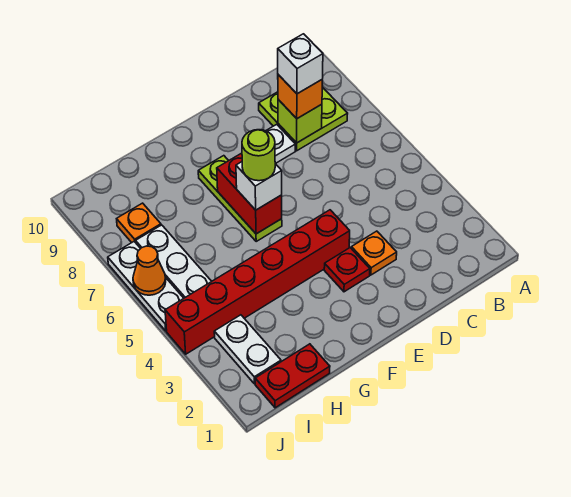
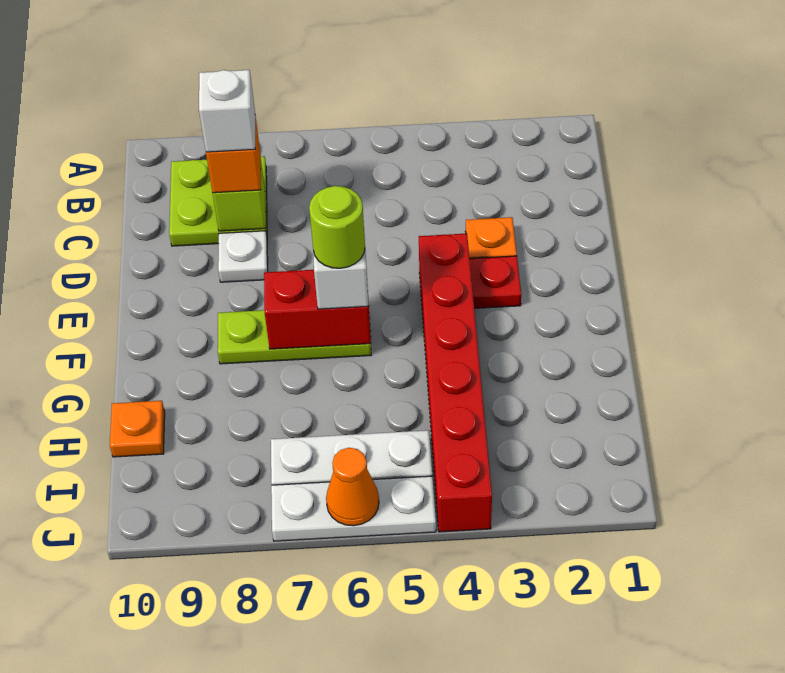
red 1x2 plate [255,344,330,408] -> none
white 1x2 plate [214,315,281,384] -> none
orange 1x1 plate [117,203,161,243] -> orange 1x1 plate moved to [110,401,165,457]

